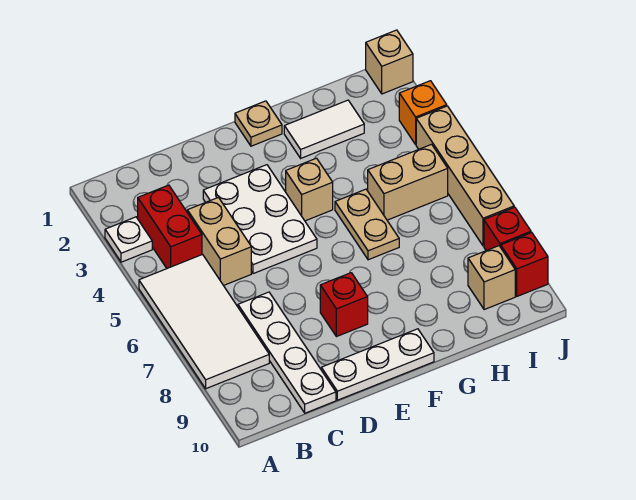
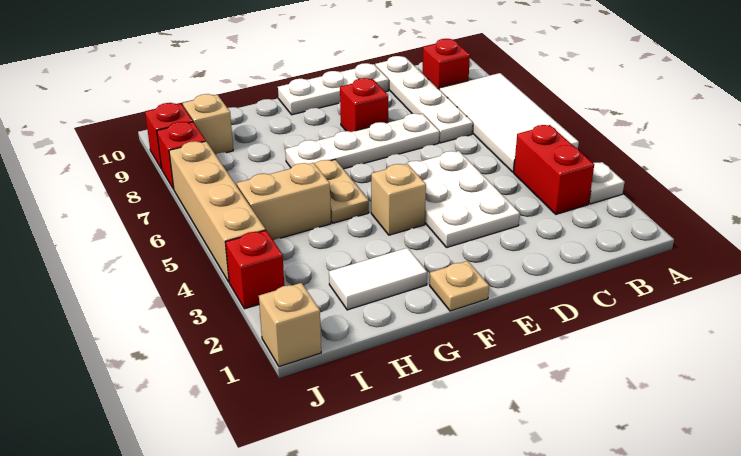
none -> red 1x1 brick [422,39,470,89]
tan 1x2 brick [187,197,251,285] -> none
none -> white 1x4 plate [285,114,439,169]
orange 1x1 brick [399,81,447,144] -> red 1x1 brick [225,230,284,309]

